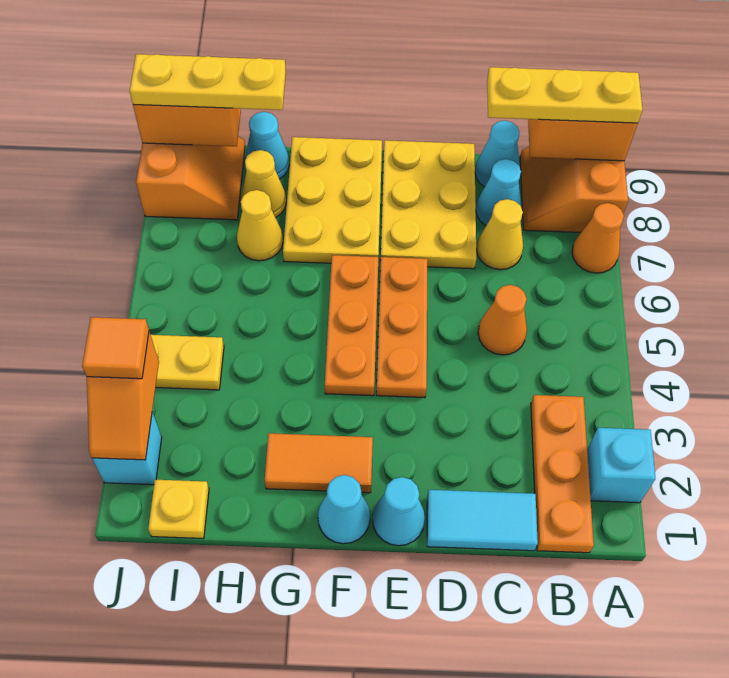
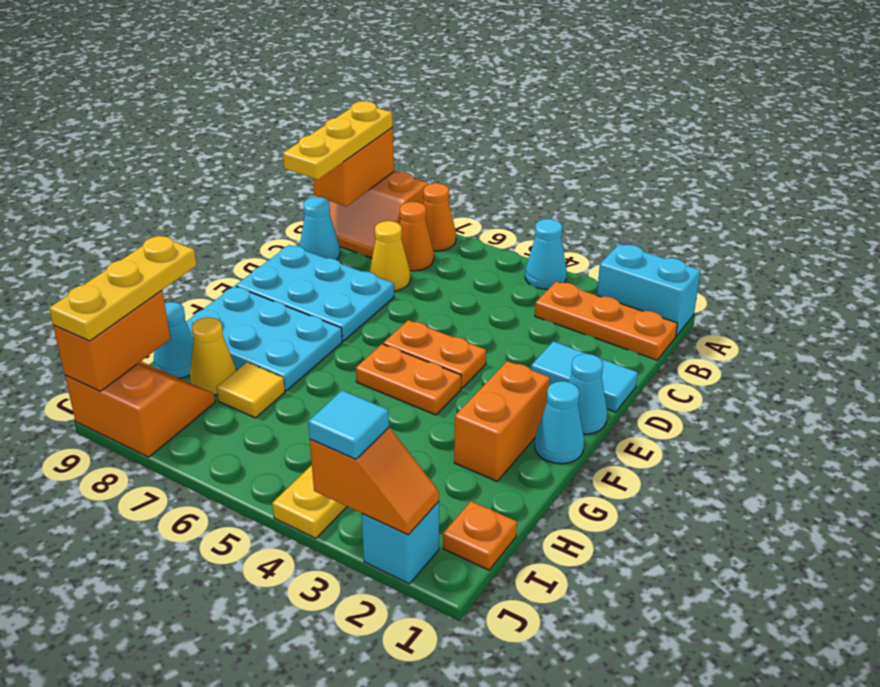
cyan 1x1 brick [587,428,656,503] -> cyan 1x2 brick [597,244,701,336]
cyan 1x2 tile [427,490,538,551] -> cyan 1x2 tile turned to [531,341,638,412]
orange 1x1 cone [478,285,527,355] -> orange 1x1 cone moved to [400,202,434,271]
cyan 1x1 cone [476,159,522,226] -> cyan 1x1 cone moved to [525,219,567,289]
yellow 2x3 plate [380,140,476,269] -> cyan 2x3 plate [236,245,394,341]
orange 1x3 plate [376,257,428,398] -> orange 1x2 plate [383,320,486,388]
orange 1x2 tile [265,433,373,493] -> orange 1x2 brick [454,361,550,481]
orange 1x3 plate [325,255,378,396] -> orange 1x2 plate [356,344,461,415]
yellow 2x3 plate [283,137,382,263] -> cyan 2x3 plate [186,286,342,391]
yellow 1x1 cone [237,190,283,261] -> yellow 1x1 tile [217,362,285,418]
yellow 1x1 plate [148,480,209,539] -> orange 1x1 plate [443,501,517,570]
orange 1x1 tile [82,317,149,379] -> cyan 1x1 tile [308,390,389,459]

